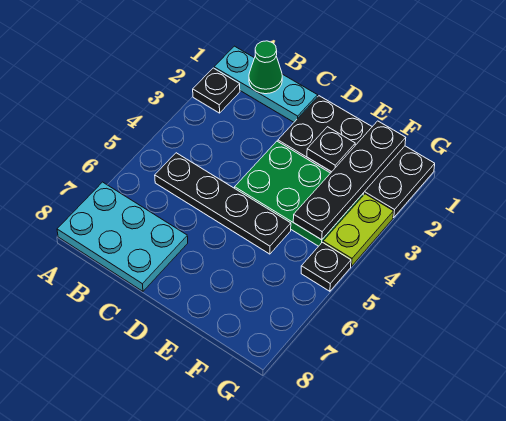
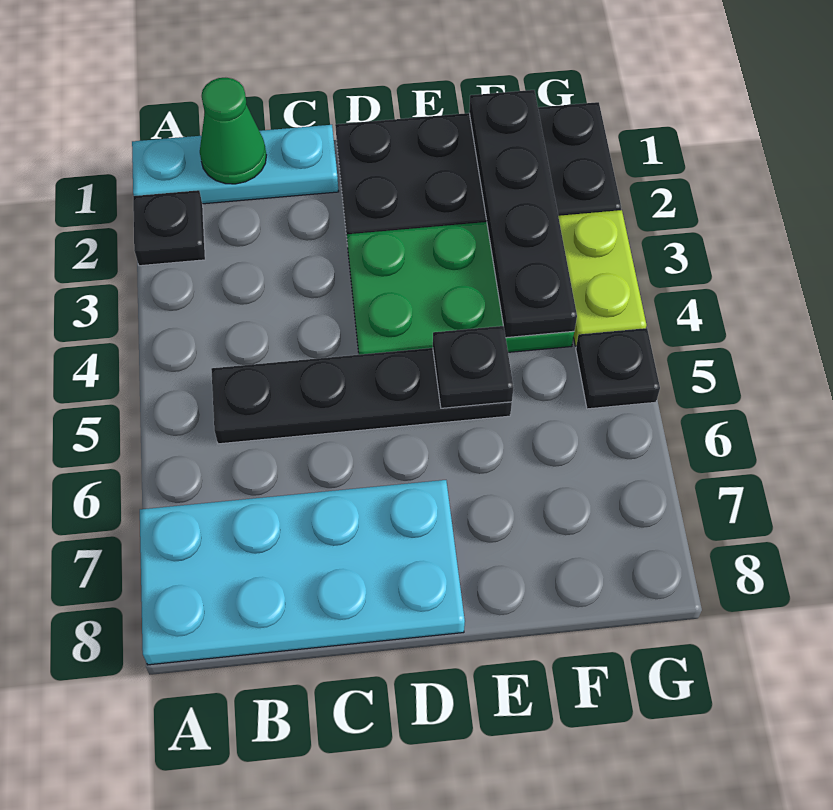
cyan 2x3 plate [57,182,188,291] -> cyan 2x4 plate [140,480,465,665]
black 1x1 plate [307,127,355,172] -> black 1x1 plate moved to [433,326,514,408]

